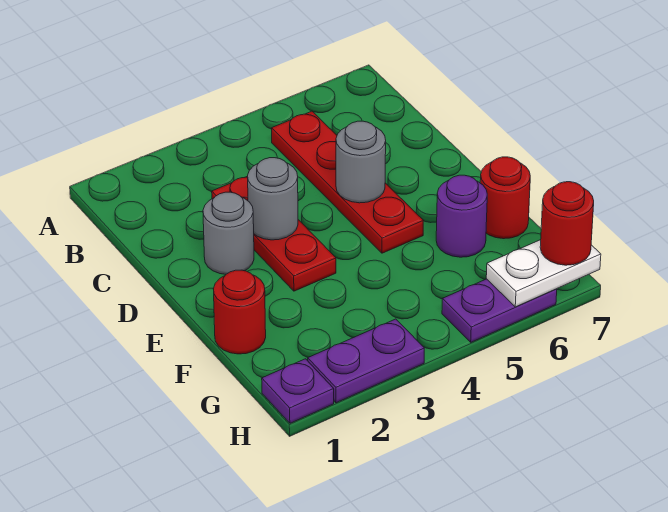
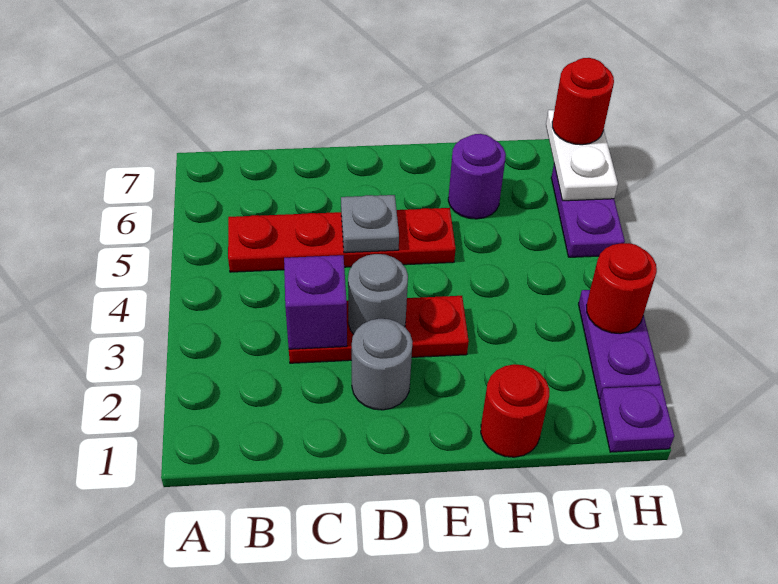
none -> purple 1x1 brick [284,255,347,349]
grey 1x1 round brick [336,121,386,203] -> grey 1x1 plate [341,195,399,253]
red 1x1 round brick [480,157,530,239] -> red 1x1 round brick moved to [587,243,657,334]

